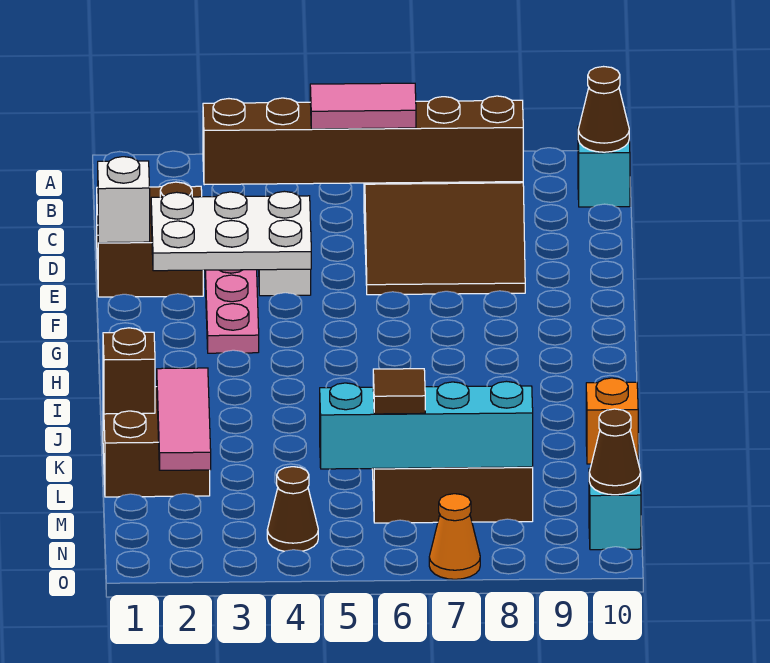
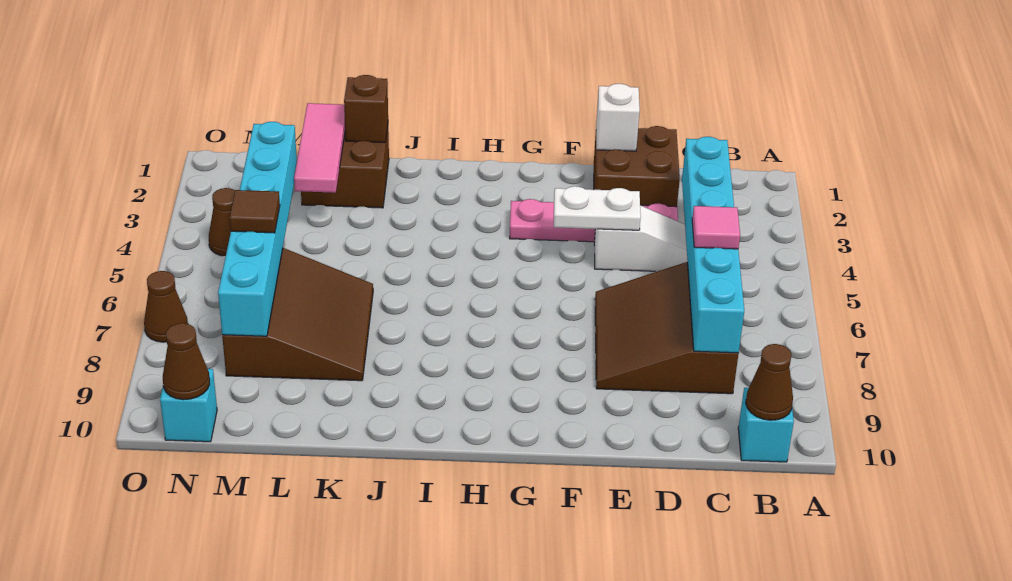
brown 1x6 brick [203,96,523,185] -> cyan 1x6 brick [682,137,744,353]
pink 1x2 tile [310,83,416,129] -> pink 1x1 tile [692,206,740,249]
white 2x3 plate [151,191,311,271] -> white 1x2 plate [554,186,641,230]
pink 1x3 tile [157,368,211,470] -> pink 1x3 tile turned to [294,103,345,193]
orange 1x1 brick [586,378,638,464] -> none
cyan 1x4 brick [320,381,533,469] -> cyan 1x6 brick [218,122,297,336]
orange 1x1 cone [429,494,480,579] -> brown 1x1 cone [144,271,188,342]

